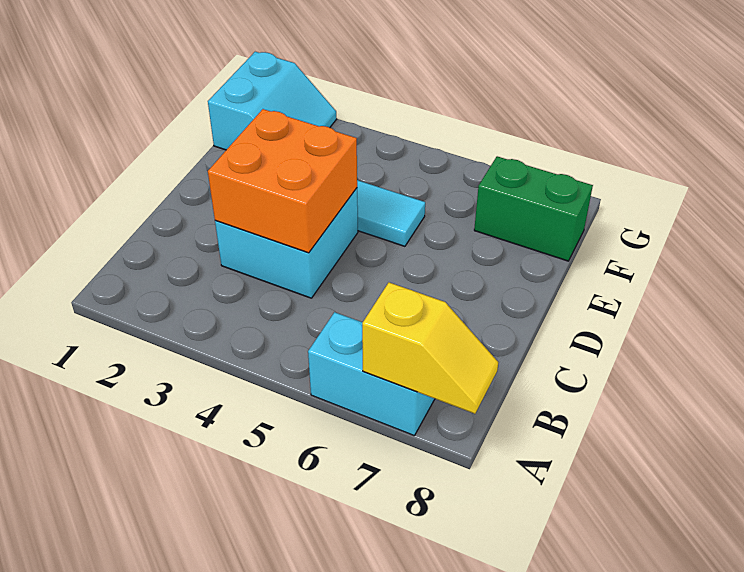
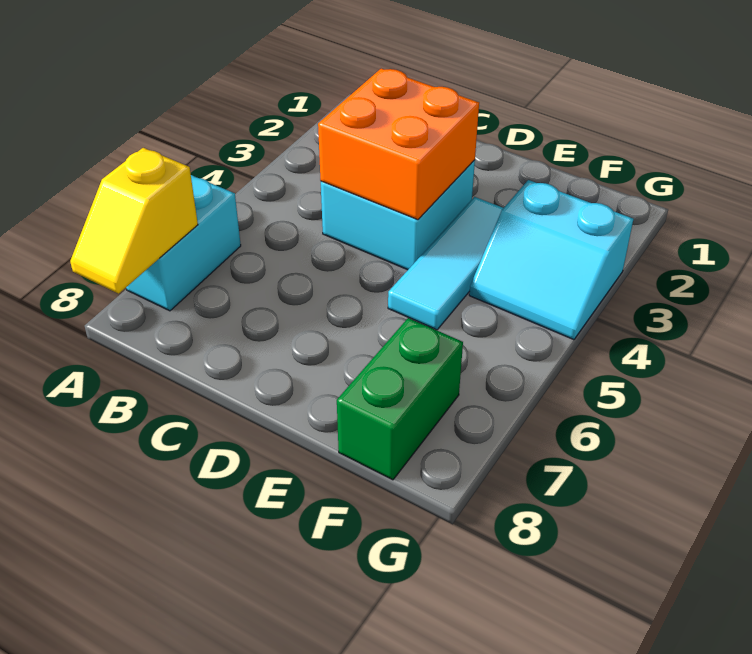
cyan 2x2 slope [208,52,337,150] -> cyan 2x2 slope moved to [469,180,633,340]

